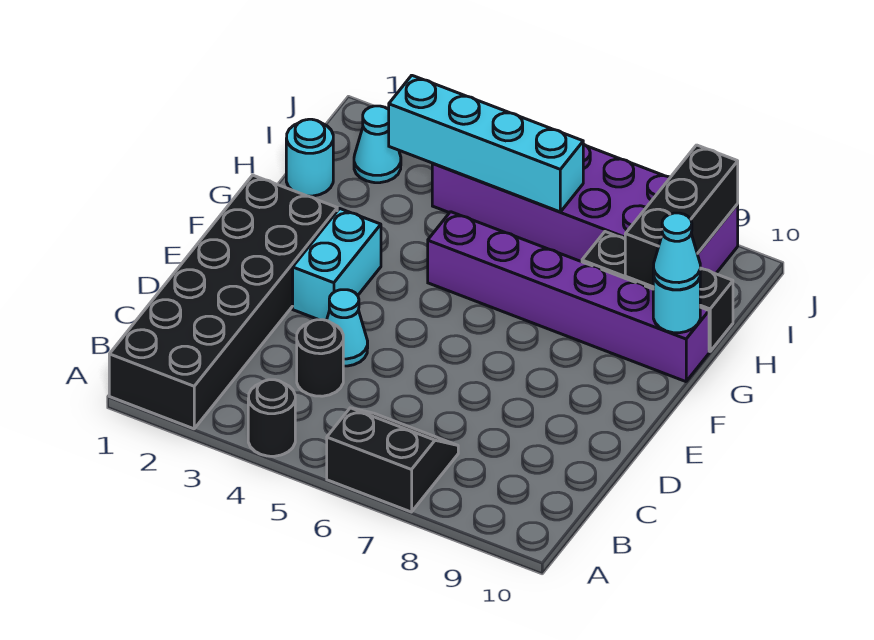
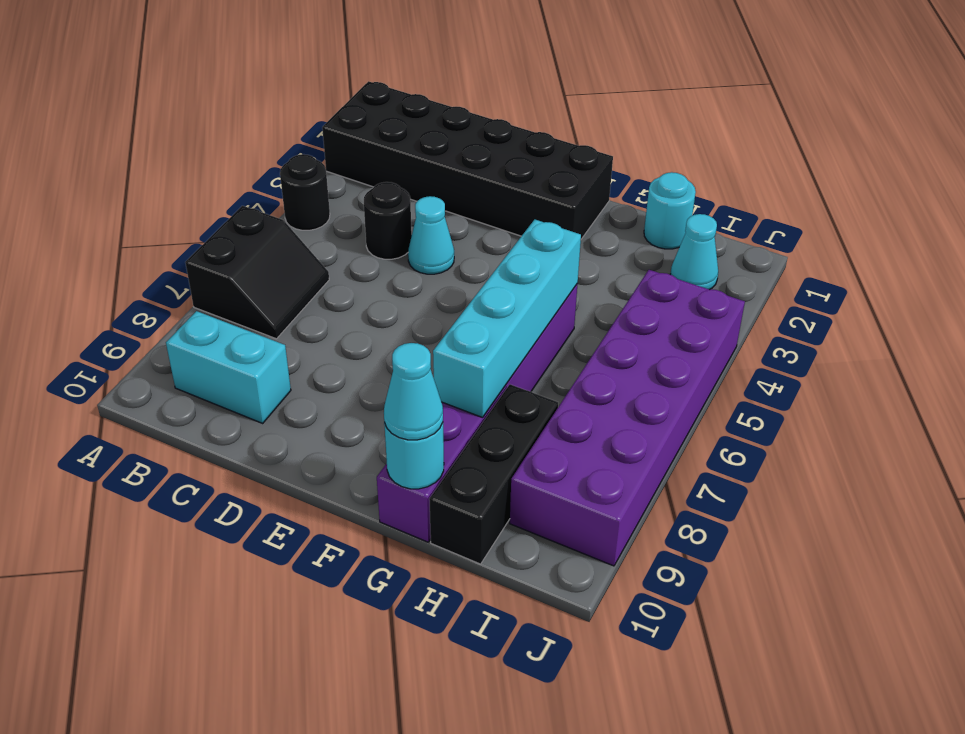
cyan 1x2 brick [293,209,381,320] -> cyan 1x2 brick moved to [166,311,291,423]
black 1x3 brick [625,145,738,287] -> none
cyan 1x4 brick [389,75,583,212] -> cyan 1x4 brick moved to [433,220,581,418]

